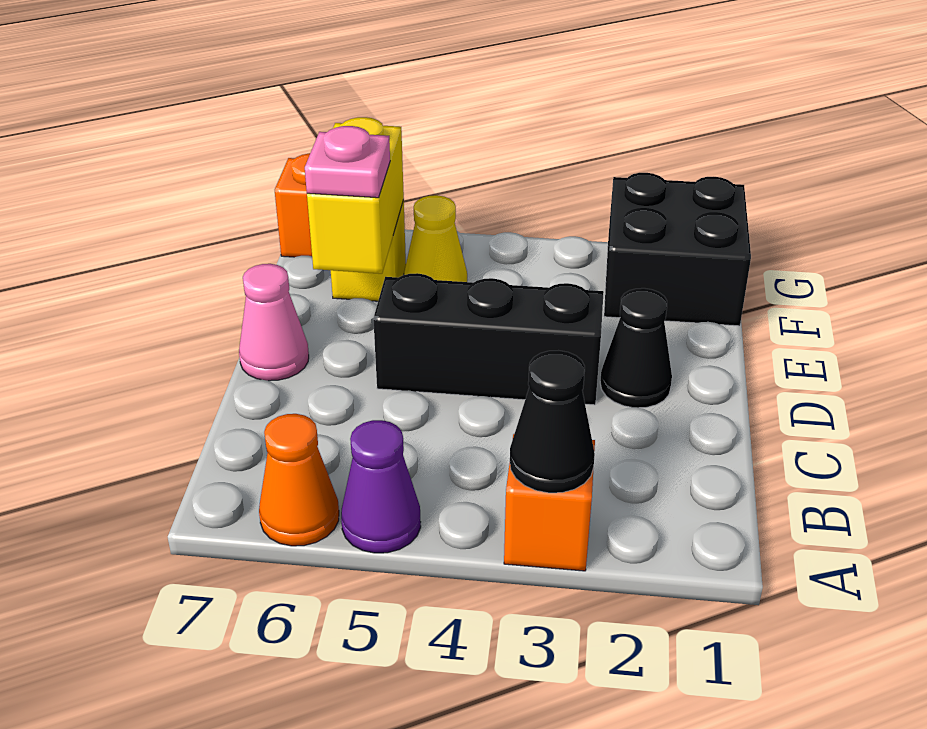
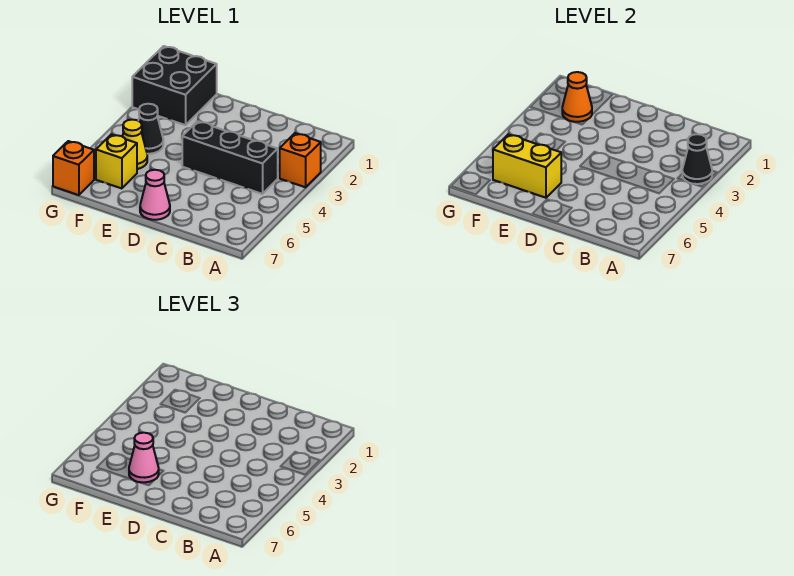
purple 1x1 cone [341,420,421,553] -> none
orange 1x1 cone [259,414,339,546] -> orange 1x1 cone moved to [562,72,592,122]
black 1x1 cone [600,288,672,408] -> black 1x1 cone moved to [138,104,163,154]
black 1x3 brick [373,273,604,405] -> black 1x3 brick turned to [182,121,278,194]
pink 1x1 plate [305,126,390,198] -> pink 1x1 cone [129,433,159,482]

